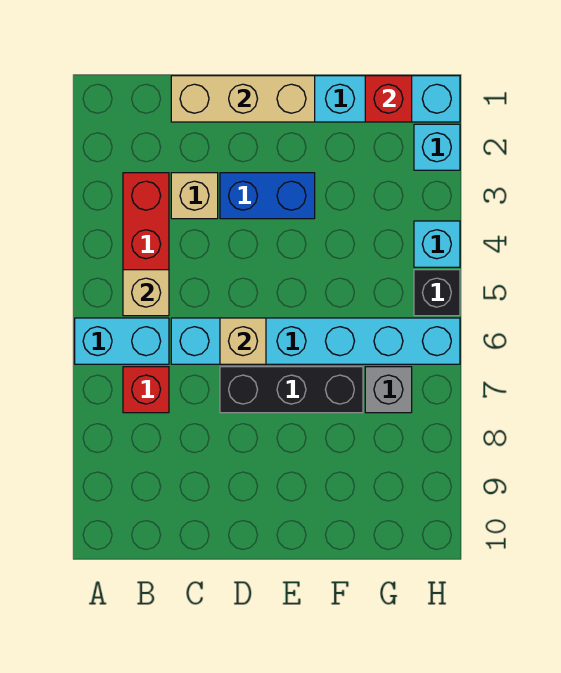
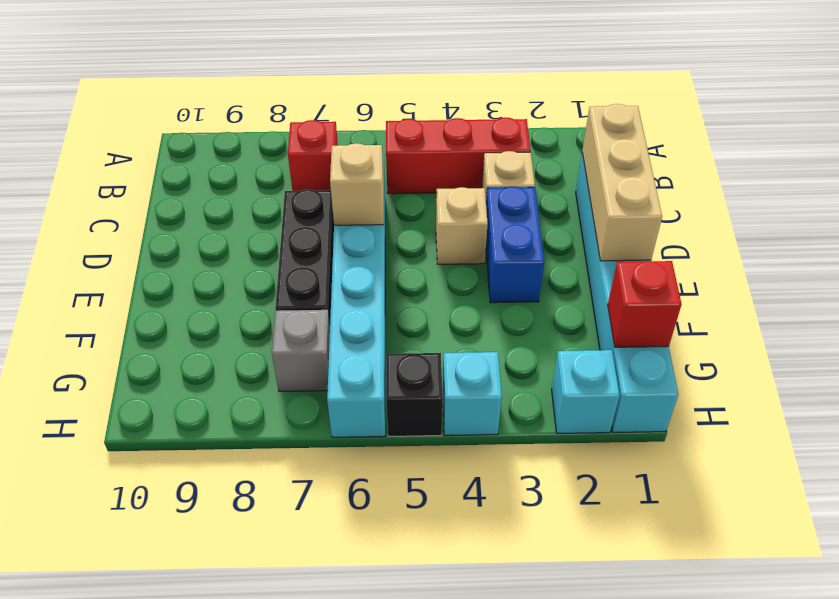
cyan 1x2 brick [75,318,169,364] -> none
tan 1x1 brick [123,270,169,316] -> tan 1x1 brick moved to [436,187,488,264]

